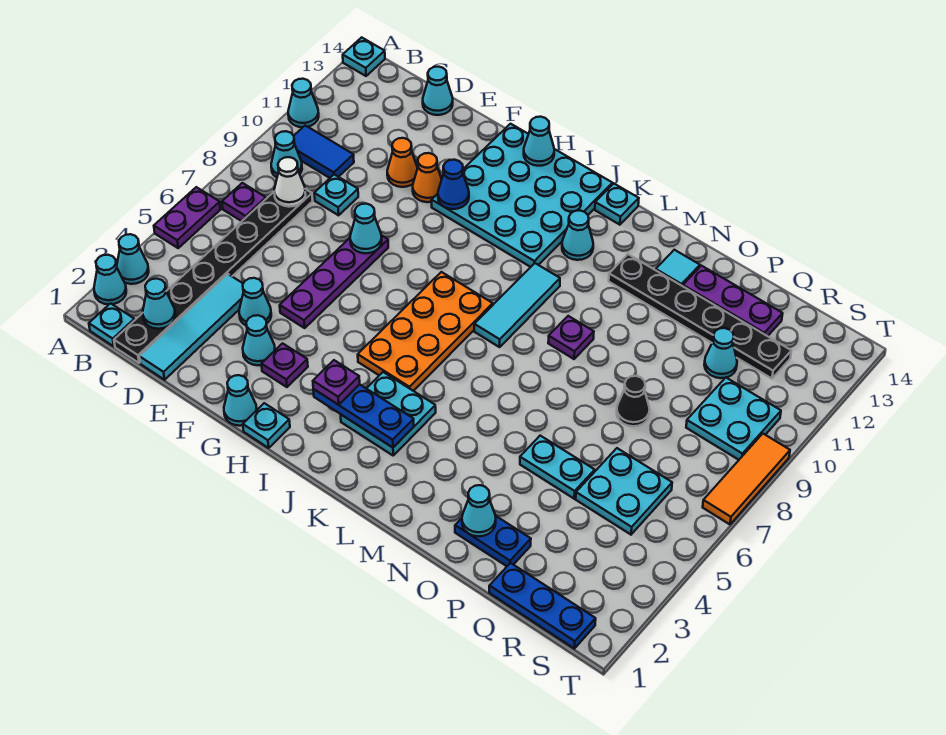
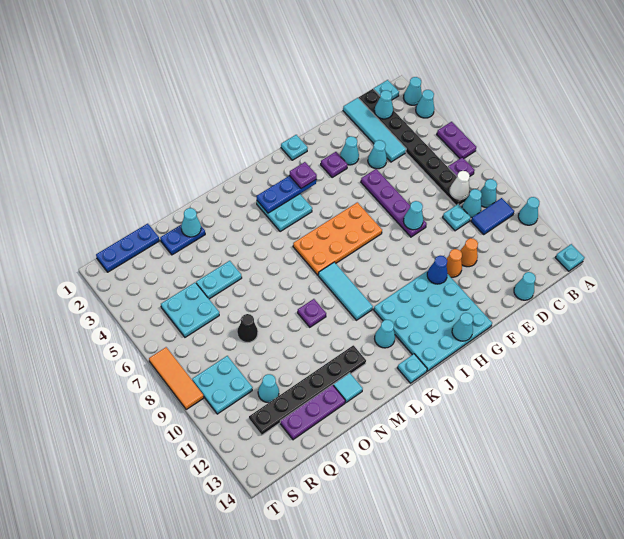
cyan 1x1 cone [224,375,257,426] -> cyan 1x1 cone moved to [462,189,482,217]
orange 2x4 plate [358,272,493,391] -> orange 2x4 plate turned to [293,202,382,275]

